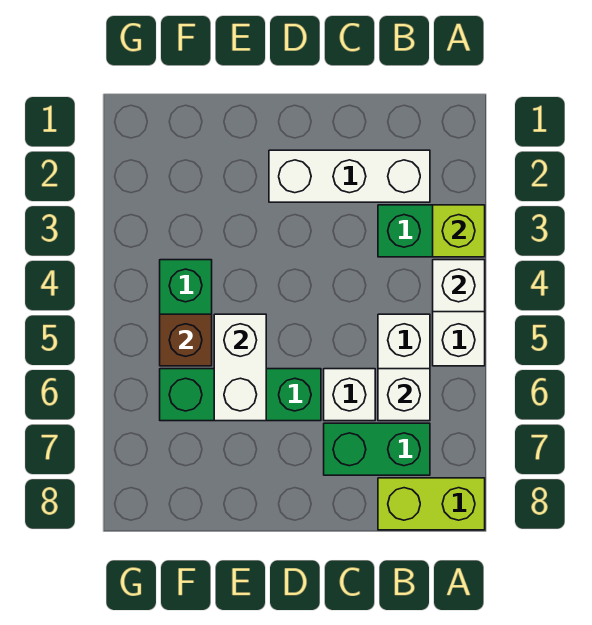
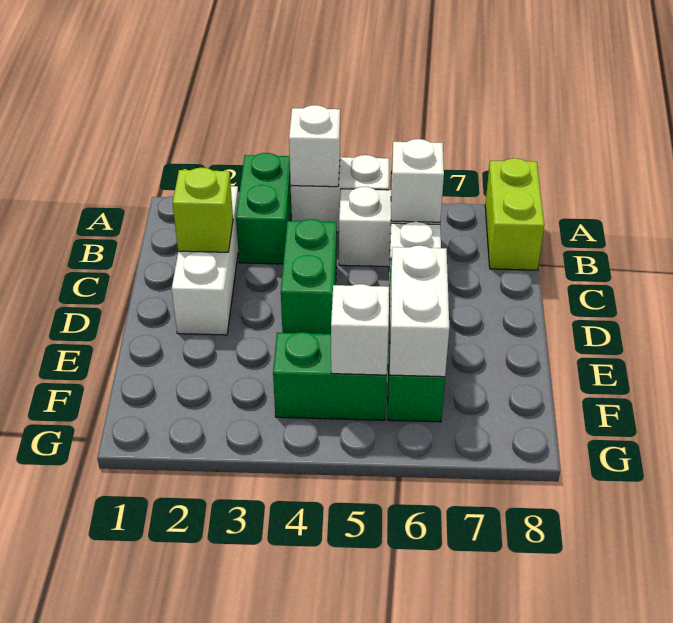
lime 1x1 brick [433,205,485,257] -> lime 1x1 brick moved to [173,168,233,252]
green 1x2 brick [324,423,430,475] -> green 1x2 brick moved to [281,219,337,334]
white 1x2 brick [214,314,266,421] -> white 1x2 brick turned to [390,246,449,377]
brown 1x1 brick [160,314,212,366] -> white 1x1 brick [331,284,389,375]

